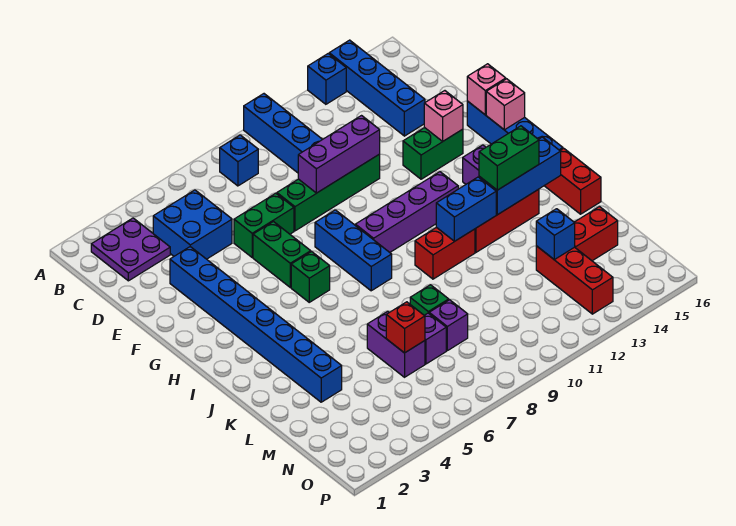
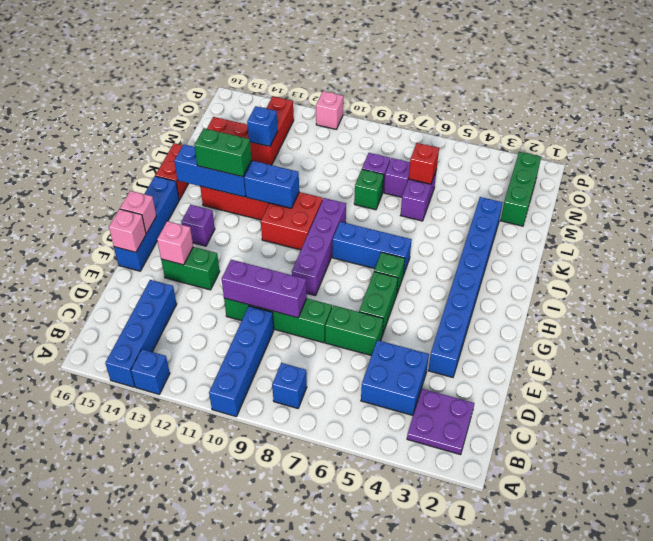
blue 1x3 brick [315,210,392,291] -> blue 1x3 brick turned to [332,222,412,275]
purple 1x4 brick [355,172,458,252] -> purple 1x4 brick turned to [292,198,346,296]
red 1x2 brick [415,227,475,279] -> red 2x2 brick [261,192,323,250]
none -> green 1x3 brick [501,152,541,226]
none -> pink 1x1 brick [316,91,343,129]

